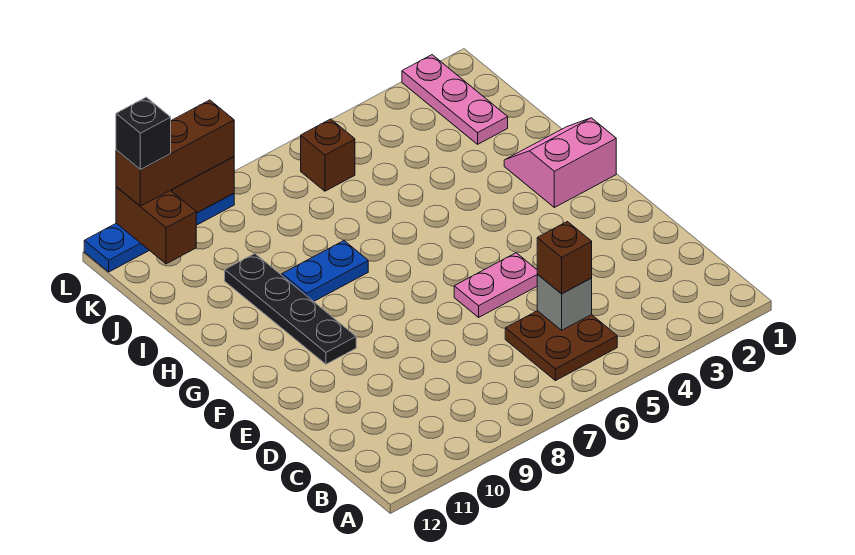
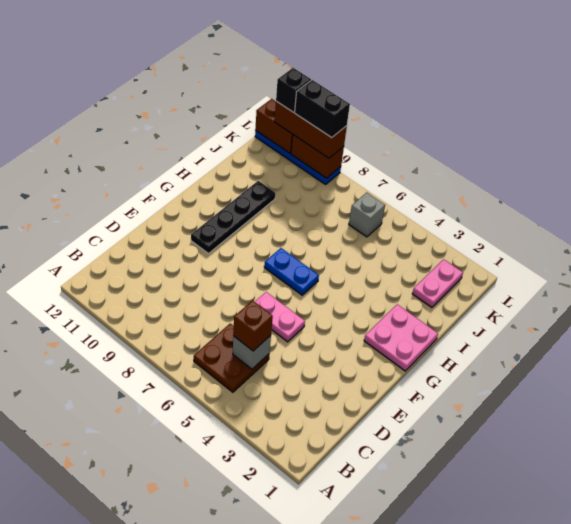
pink 2x2 slope [504,118,616,207] -> pink 2x2 plate [364,304,438,371]
blue 1x2 plate [282,241,368,301] -> blue 1x2 plate moved to [264,248,319,295]
pink 1x3 plate [402,55,508,144] -> pink 1x2 plate [412,259,463,308]
brown 1x1 brick [301,119,355,191] -> grey 1x1 brick [349,192,385,237]
brown 1x2 brick [116,187,196,264] -> brown 1x2 brick turned to [255,99,293,153]
none -> black 1x2 brick [295,80,350,138]

